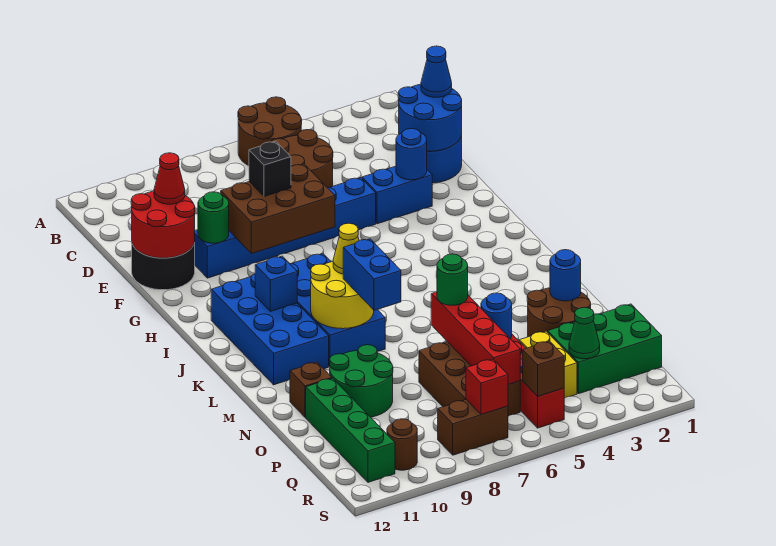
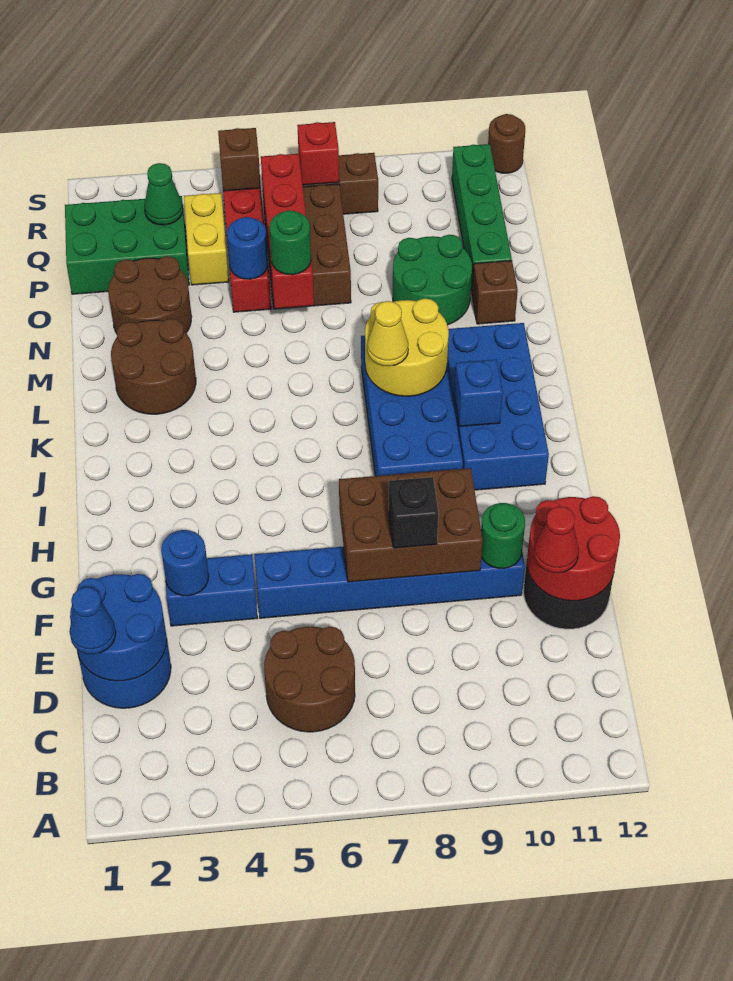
brown 2x2 round brick [238,97,302,166] -> brown 2x2 round brick moved to [111,319,196,414]
blue 1x2 brick [343,239,401,310] -> none
blue 1x1 round brick [550,250,581,301] -> none
brown 1x1 round brick [387,419,417,470] -> brown 1x1 round brick moved to [488,114,525,173]

